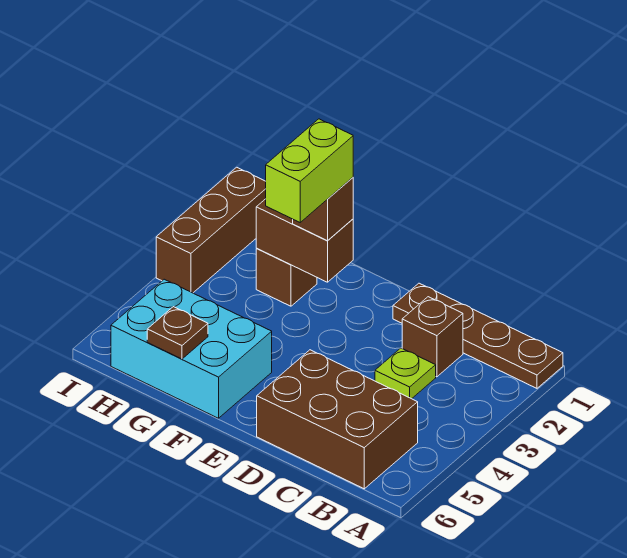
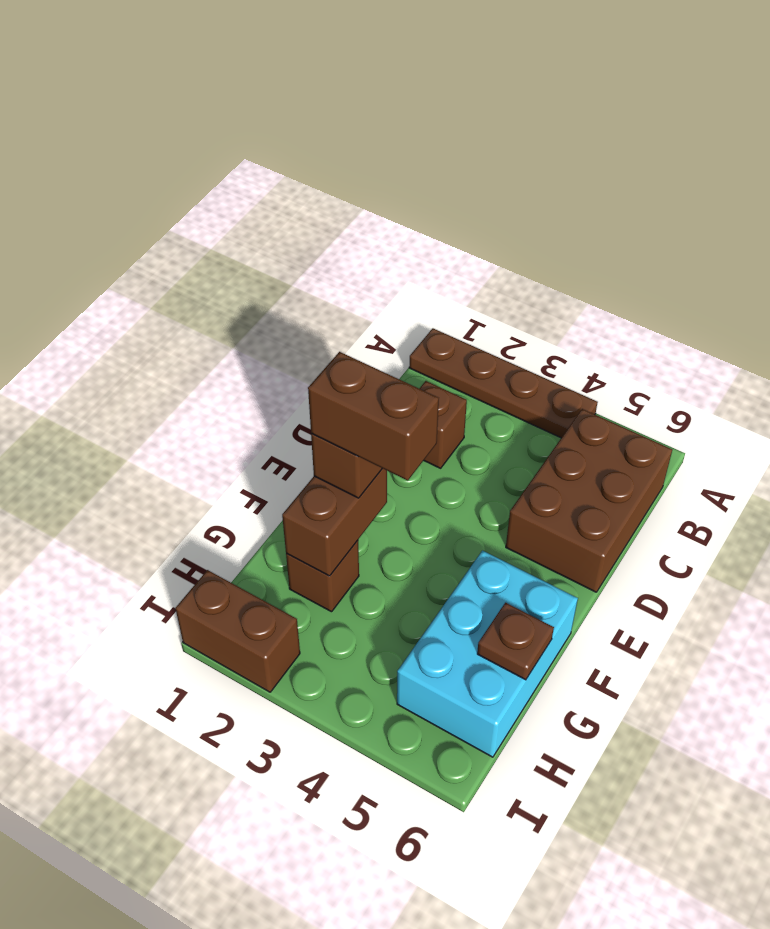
brown 1x4 plate [393,283,563,388] -> brown 1x4 plate turned to [409,328,598,438]
lime 1x1 plate [375,348,436,399] -> none
lime 1x2 brick [266,119,353,222] -> brown 1x2 brick [308,352,439,480]
brown 1x3 brick [156,167,266,293] -> brown 1x2 brick [175,570,300,692]

